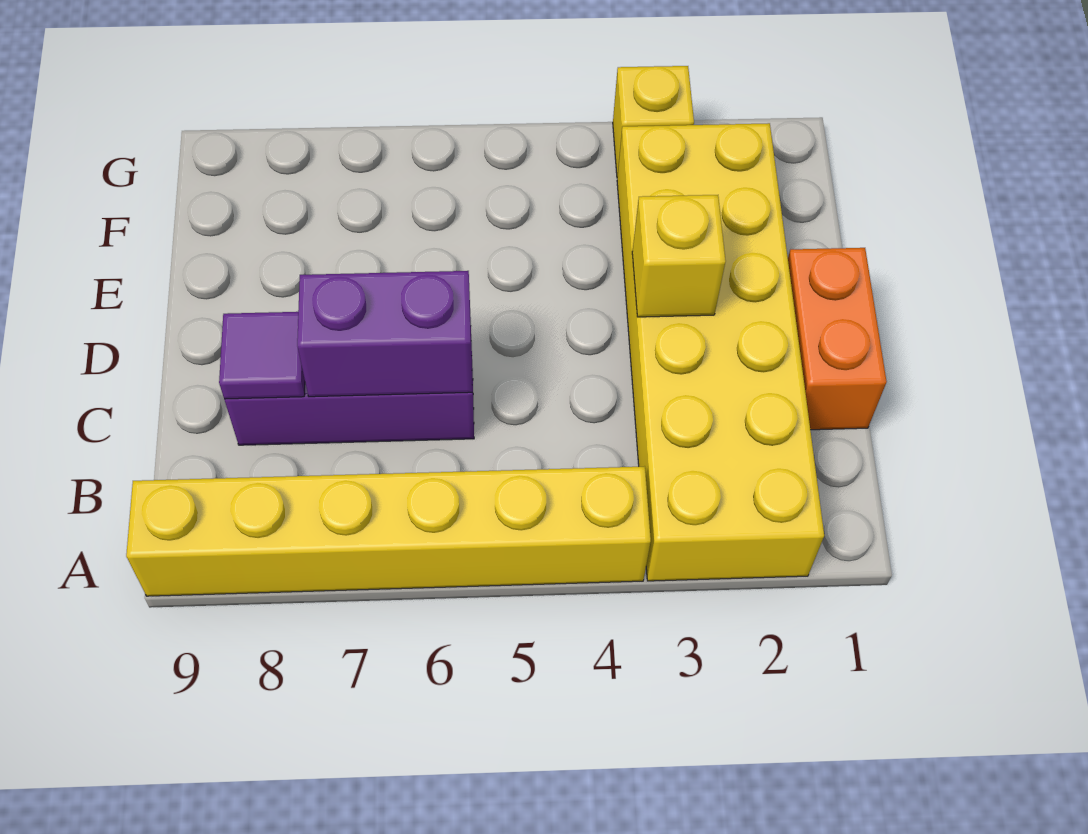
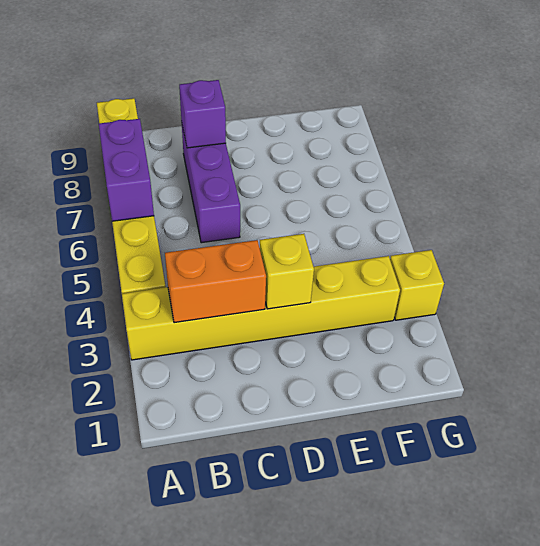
yellow 2x6 brick [617,123,824,581] -> yellow 1x6 brick [122,256,400,360]
orange 1x2 brick [788,248,887,430] -> orange 1x2 brick moved to [165,240,266,323]
purple 1x2 brick [297,271,472,397] -> purple 1x2 brick moved to [99,119,154,221]
purple 1x1 tile [219,312,305,399] -> purple 1x1 brick [179,80,226,148]

